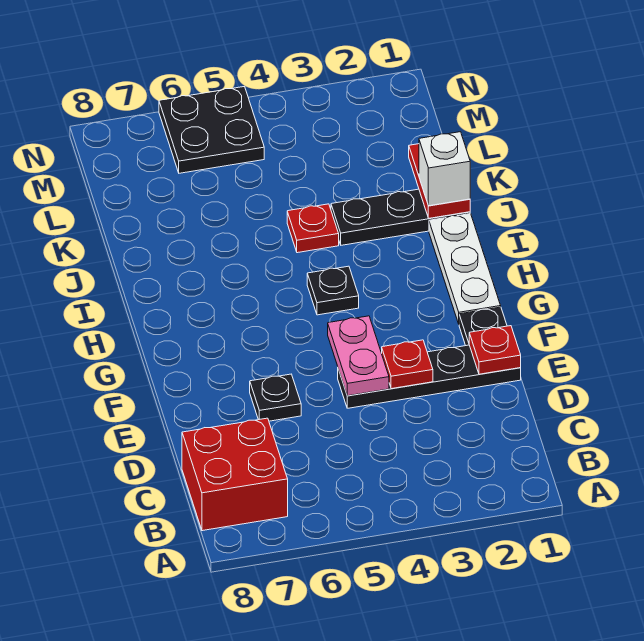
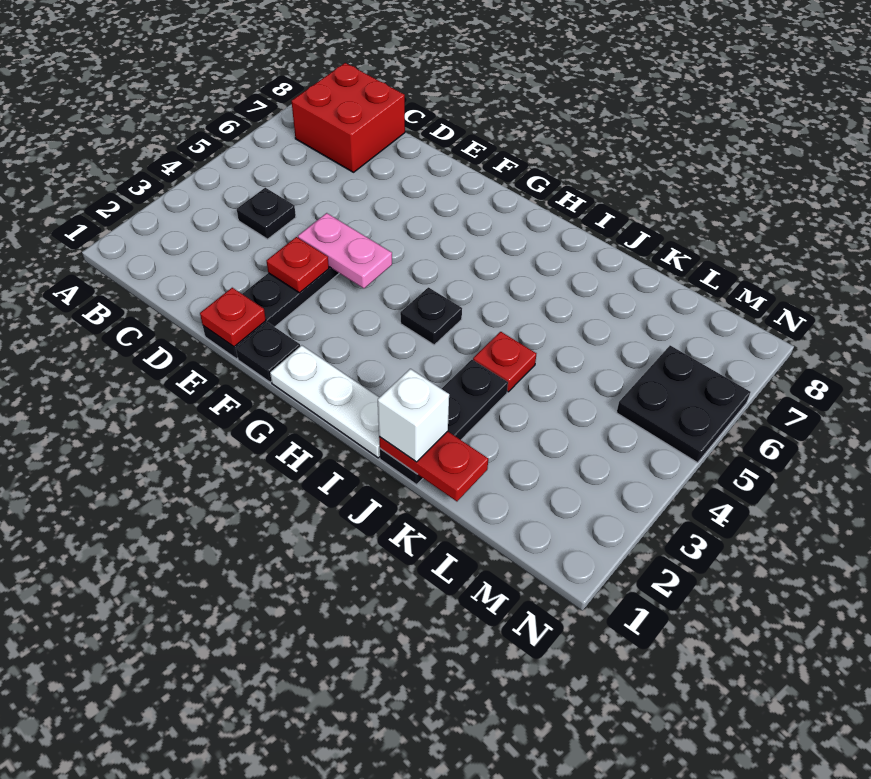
black 1x1 plate [250,374,301,421] -> black 1x1 plate moved to [237,188,296,239]

